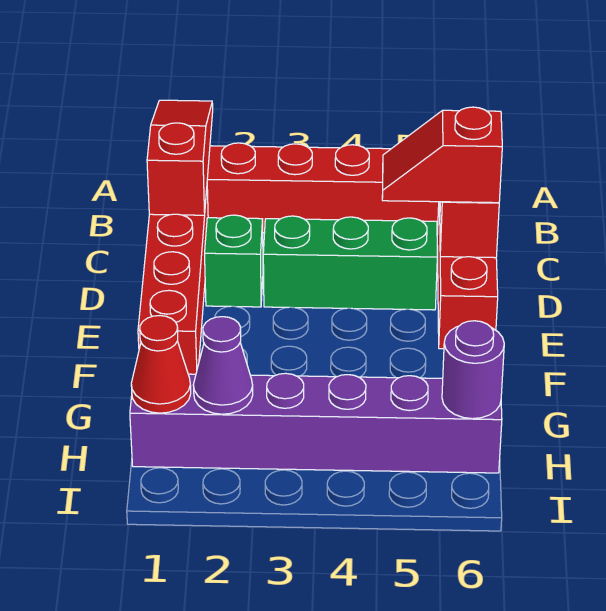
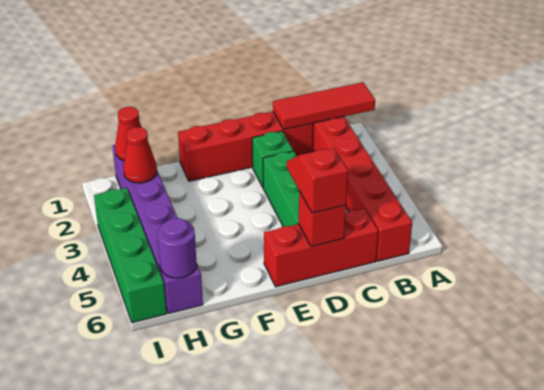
red 1x3 slope [147,100,213,215] -> red 1x3 tile [273,82,375,129]
purple 1x1 cone [193,317,253,414] -> red 1x1 cone [123,127,157,183]
none -> green 1x4 brick [94,188,167,323]

